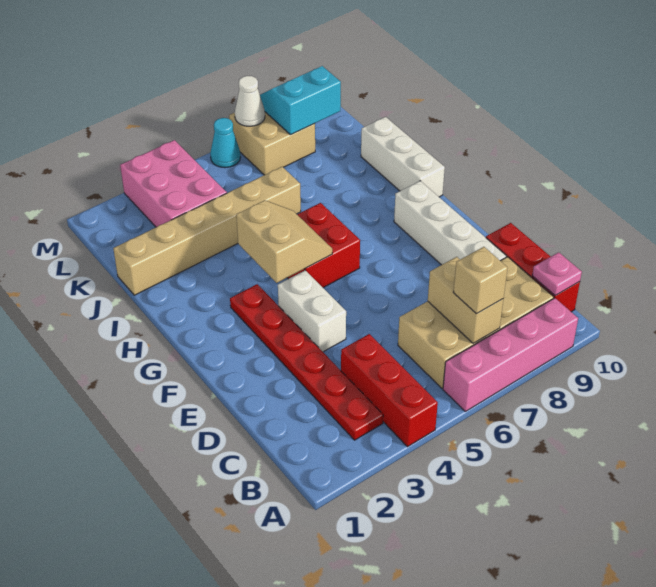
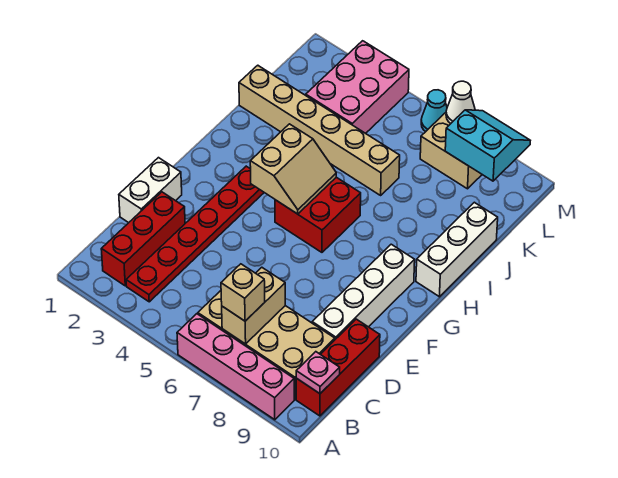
red 1x3 brick [341,334,438,447] -> red 1x3 brick moved to [101,192,185,286]
white 1x2 brick [278,270,346,352] -> white 1x2 brick moved to [119,158,182,223]

